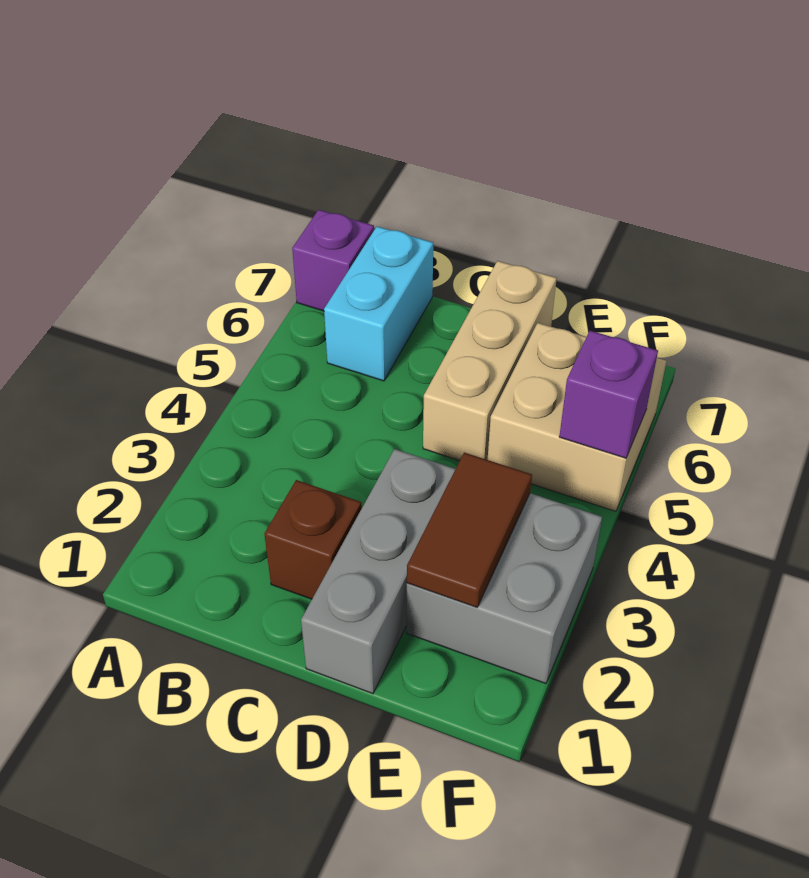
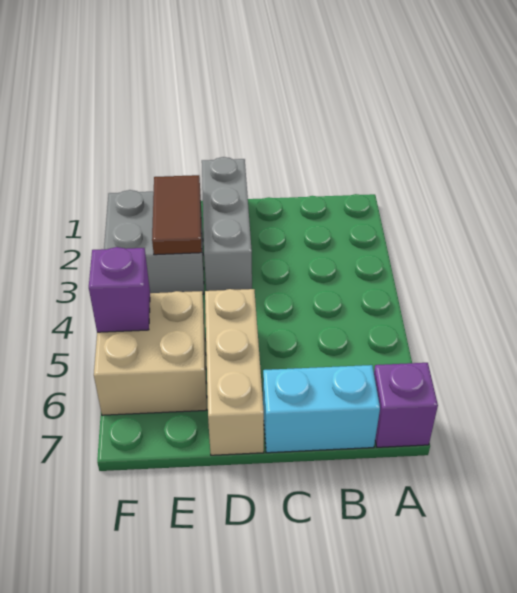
cyan 1x2 brick [324,226,433,381] -> cyan 1x2 brick turned to [263,365,380,453]
brown 1x1 brick [264,480,362,599] -> none

